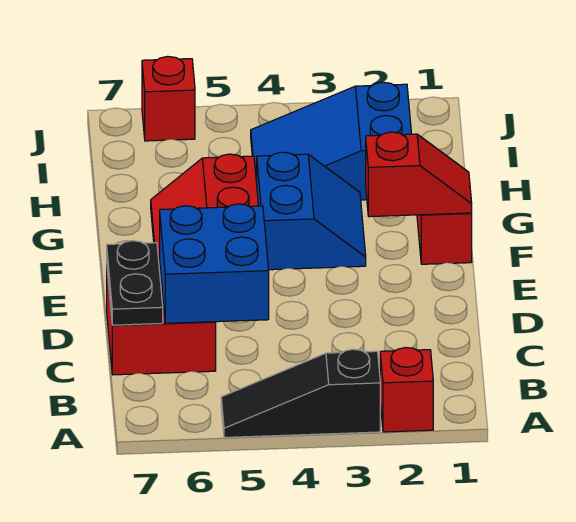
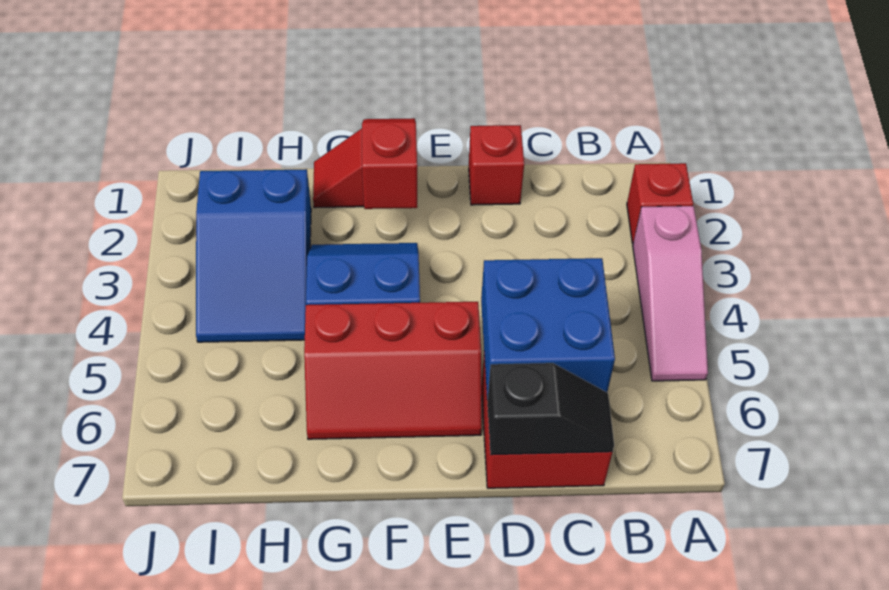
black 1x3 slope [221,349,380,437] -> pink 1x3 slope [633,206,708,381]
black 1x2 plate [107,241,163,325] -> black 1x2 slope [487,363,614,455]
red 1x1 brick [142,56,195,141] -> red 1x1 brick moved to [469,125,524,205]

